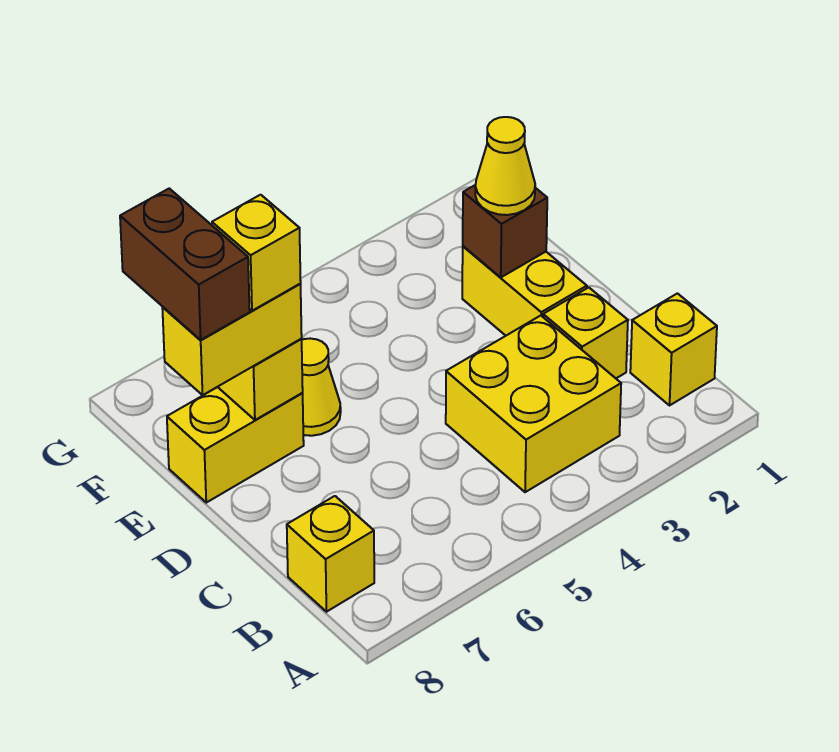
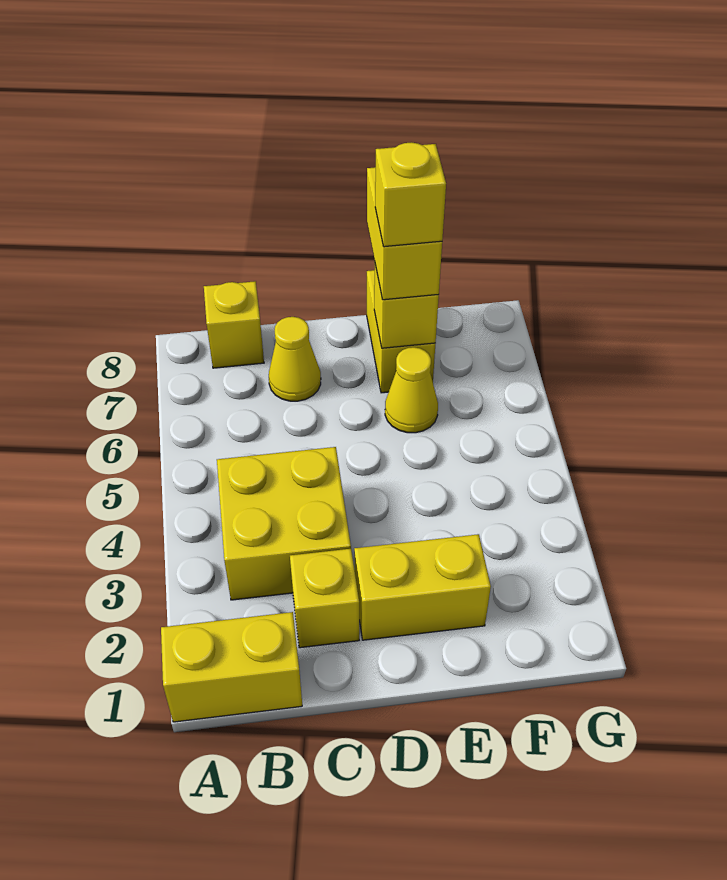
yellow 1x1 brick [630,293,717,405] -> yellow 1x2 brick [161,612,302,722]
brown 1x1 brick [463,185,547,277] -> none
yellow 1x1 cone [475,117,535,215] -> yellow 1x1 cone moved to [269,317,321,401]
brown 1x2 brick [120,189,250,340] -> none

